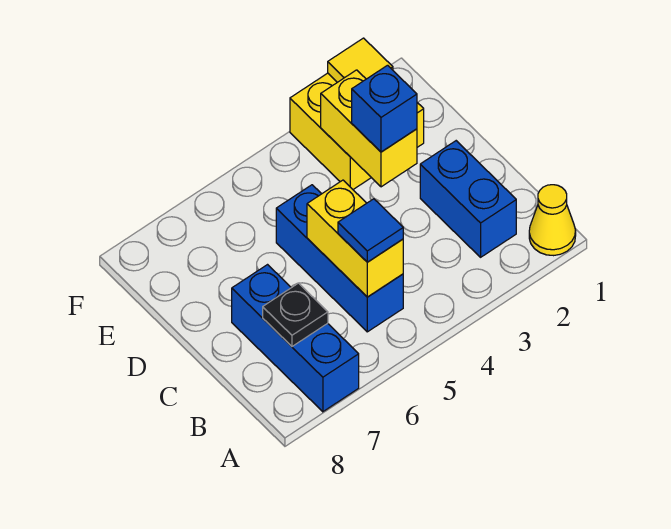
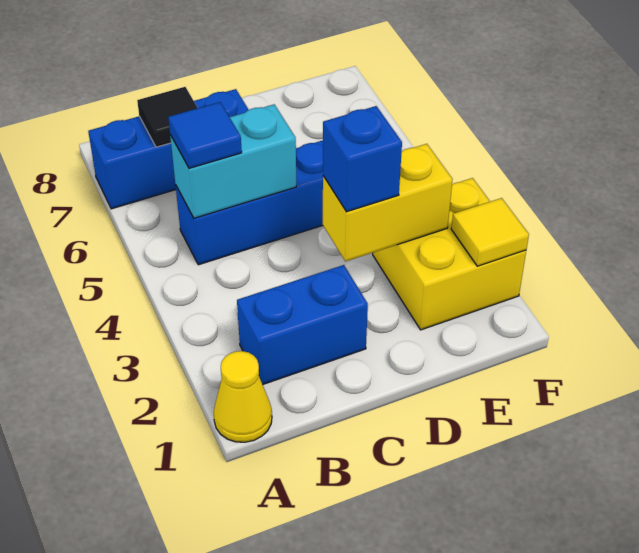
yellow 1x2 brick [307,180,403,297] -> cyan 1x2 brick [170,104,296,218]
black 1x1 plate [263,283,328,346] -> black 1x1 tile [137,87,198,147]

